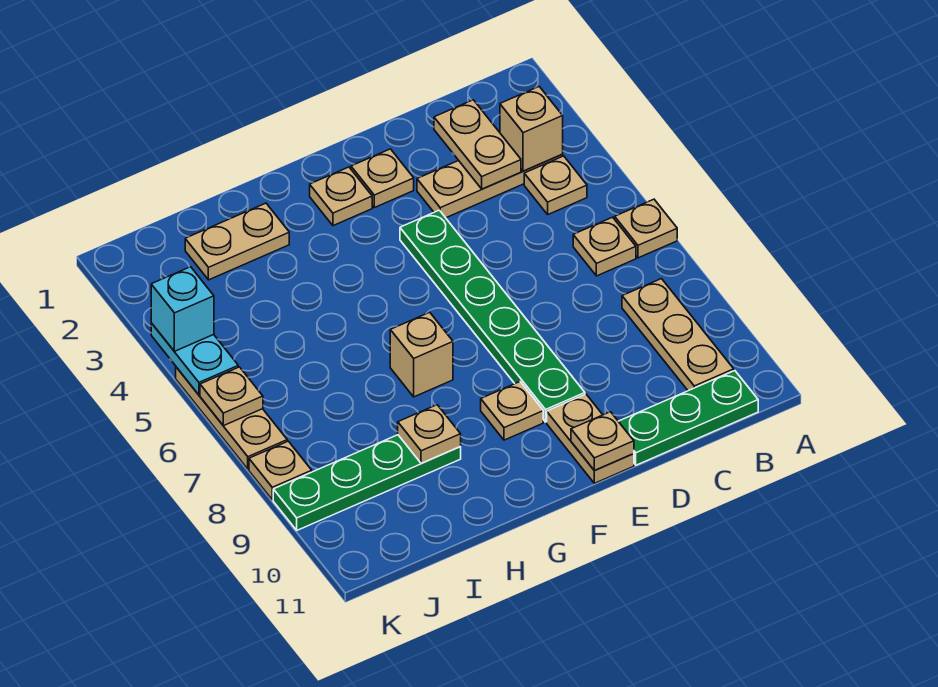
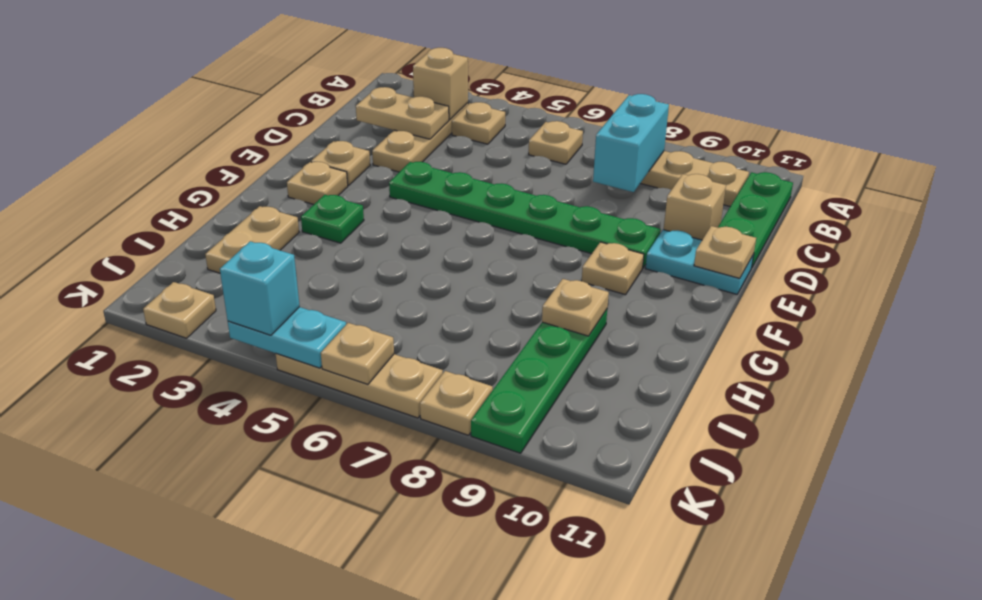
tan 1x1 plate [615,199,677,258] -> tan 1x1 plate moved to [143,282,216,338]
none -> cyan 1x2 brick [593,94,669,192]
tan 1x2 plate [547,394,634,483] -> cyan 1x2 plate [645,230,753,294]
none -> green 1x1 plate [301,195,364,243]
tan 1x1 brick [390,312,453,397] -> tan 1x1 brick moved to [664,174,726,240]

